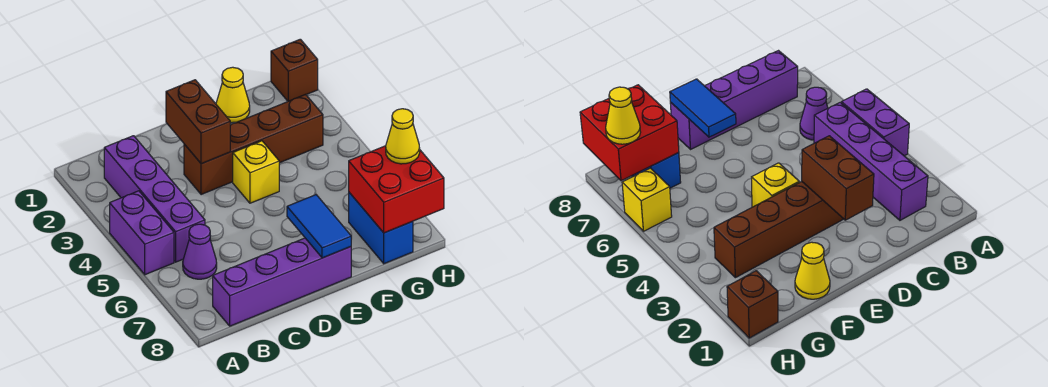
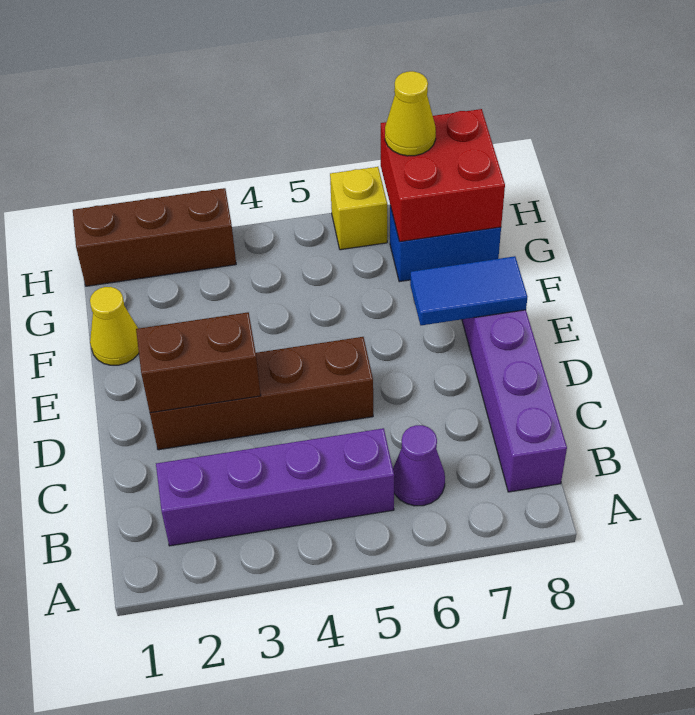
purple 1x2 brick [110,191,174,275] -> none
brown 1x4 brick [184,95,323,195] -> brown 1x4 brick turned to [150,337,373,450]
yellow 1x1 brick [233,141,279,203] -> none
brown 1x1 brick [271,39,318,101] -> brown 1x3 brick [73,188,236,286]

